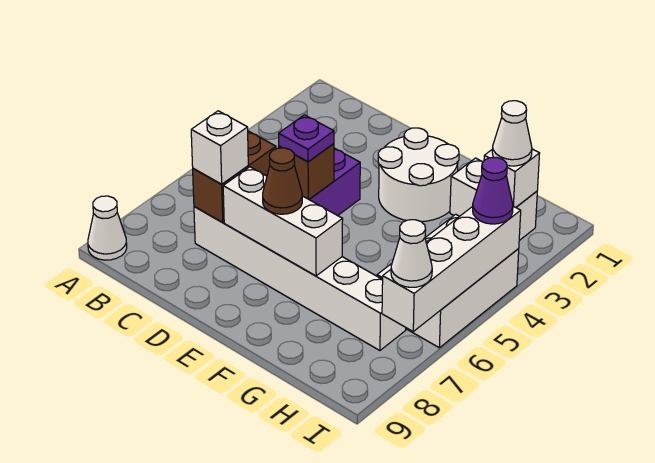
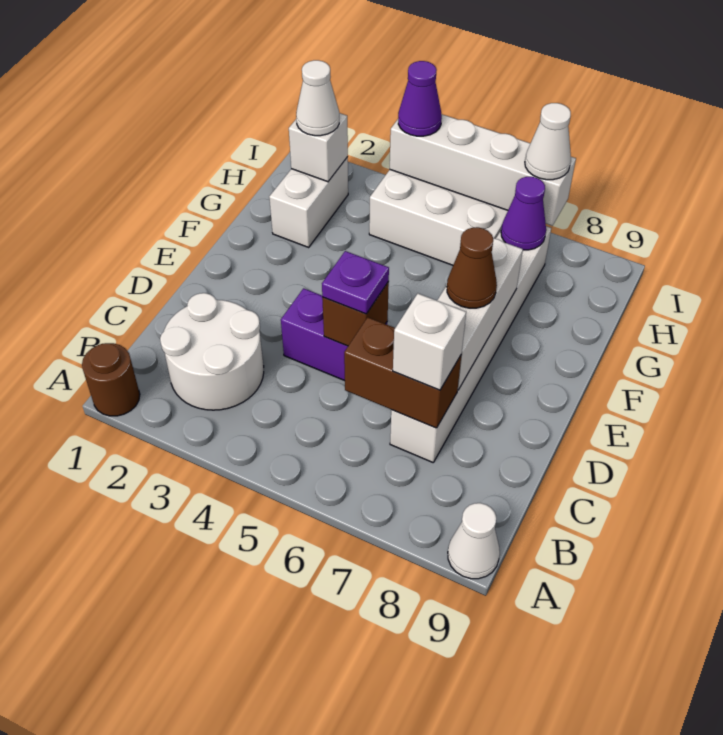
none -> brown 1x1 round brick [82,343,140,416]
white 2x2 round brick [378,128,459,222] -> white 2x2 round brick moved to [160,293,264,410]
none -> purple 1x1 cone [501,177,546,250]

